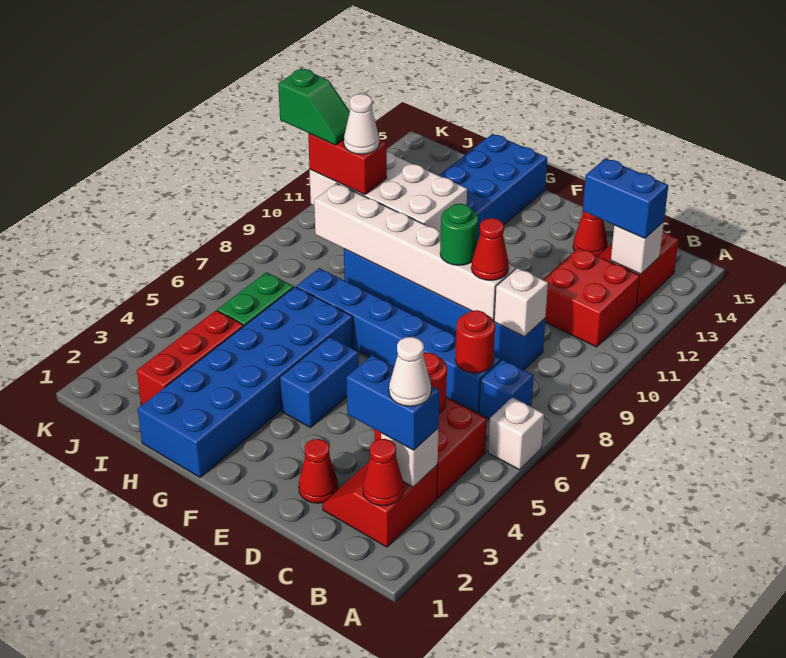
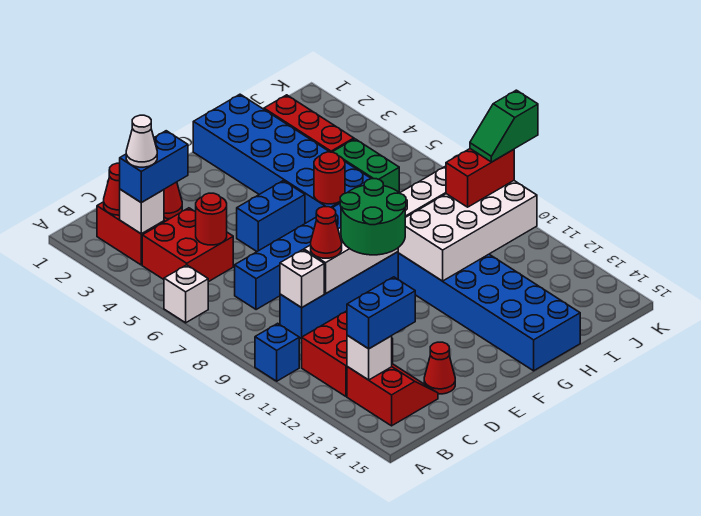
blue 1x1 brick [479,360,534,420] -> blue 1x1 brick moved to [255,323,299,381]
red 1x1 round brick [456,310,495,373] -> red 1x1 round brick moved to [314,152,345,204]
green 1x1 round brick [440,204,478,265] -> green 2x2 round brick [340,179,406,255]
blue 1x2 brick [280,337,359,427] -> blue 1x2 brick turned to [237,181,305,251]
white 1x1 cone [344,94,379,154] -> none

